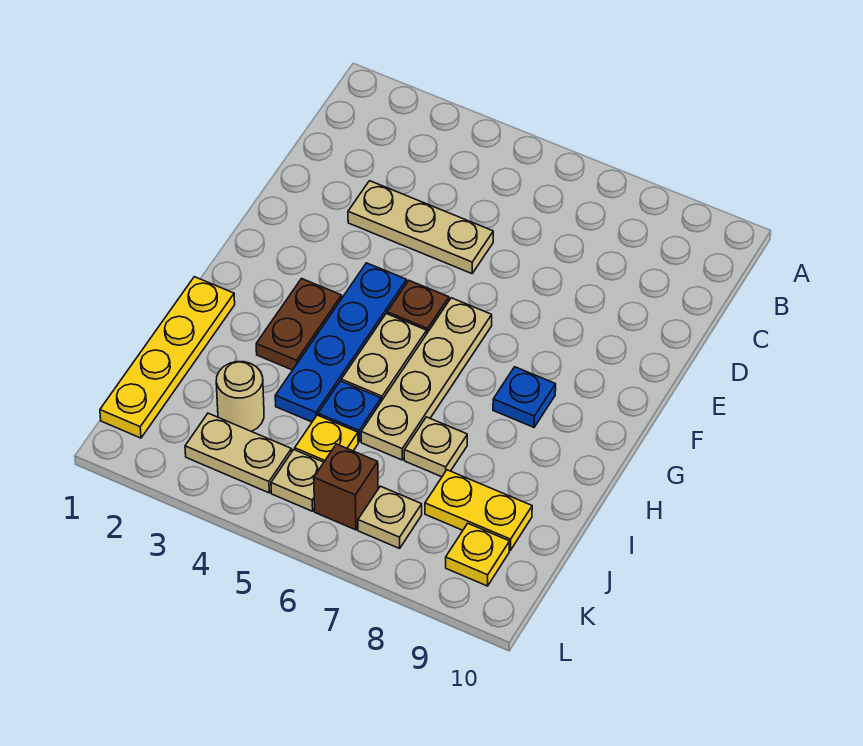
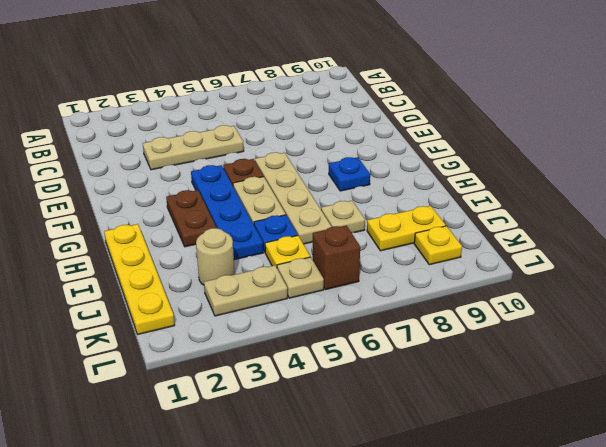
tan 1x1 plate [358,486,422,548] -> none

